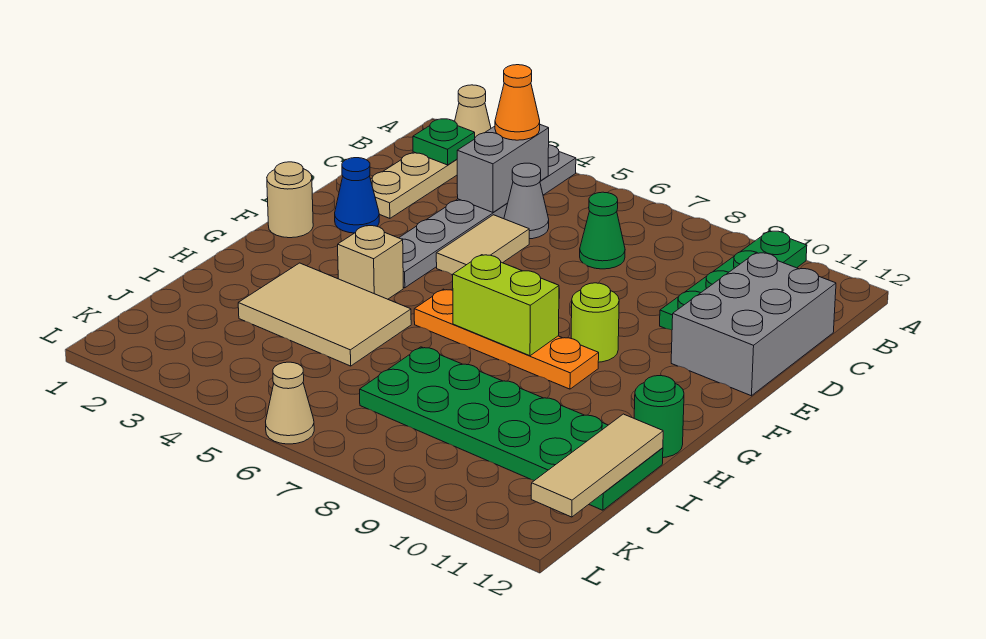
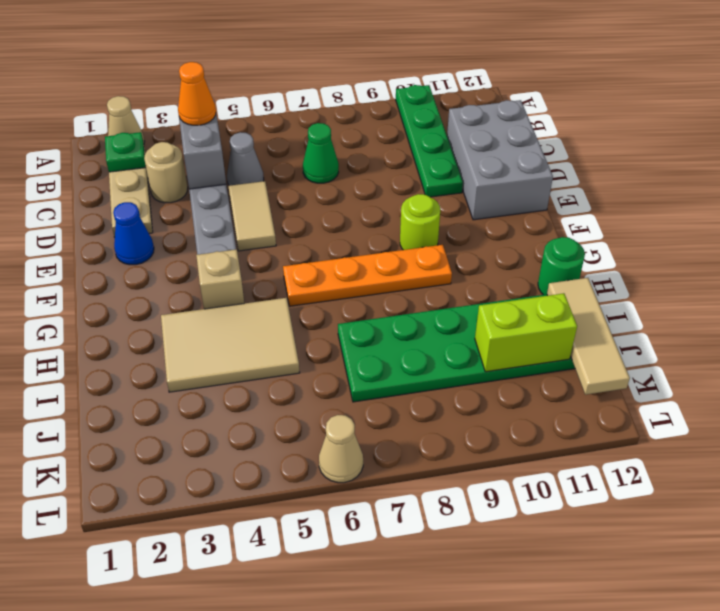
tan 1x1 round brick [267,162,313,238] -> tan 1x1 round brick moved to [144,142,188,203]
lime 1x2 brick [453,255,559,356] -> lime 1x2 brick moved to [475,293,577,372]

